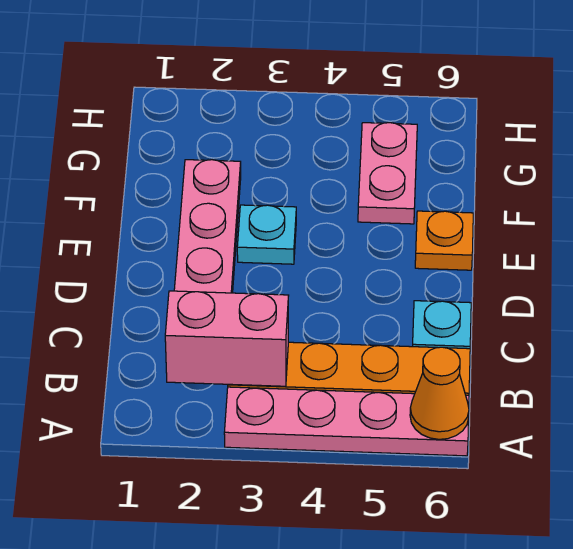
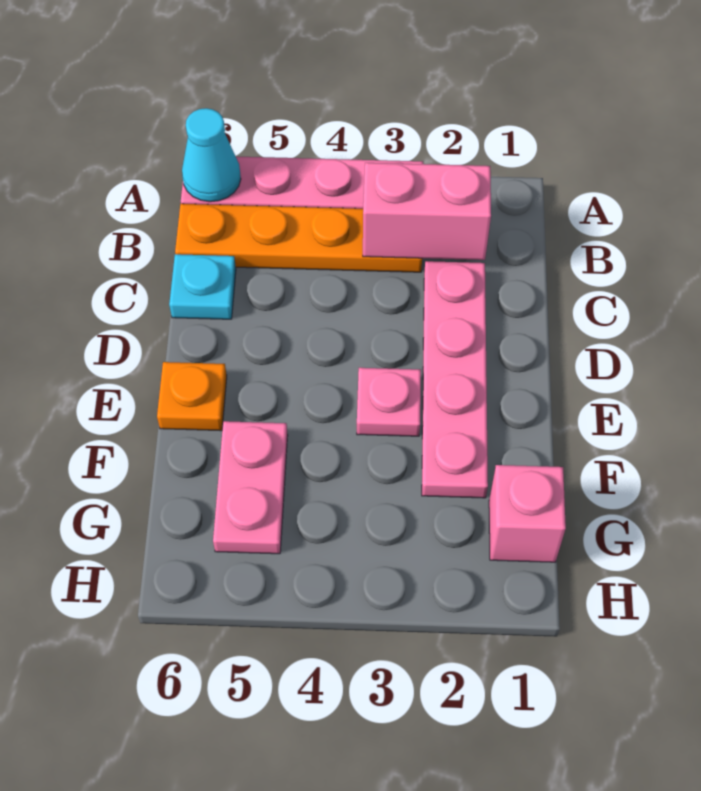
orange 1x1 cone [410,347,469,439] -> cyan 1x1 cone [182,108,241,202]
cyan 1x1 plate [237,205,296,264] -> pink 1x1 plate [357,368,421,436]
none -> pink 1x1 brick [489,465,566,562]

